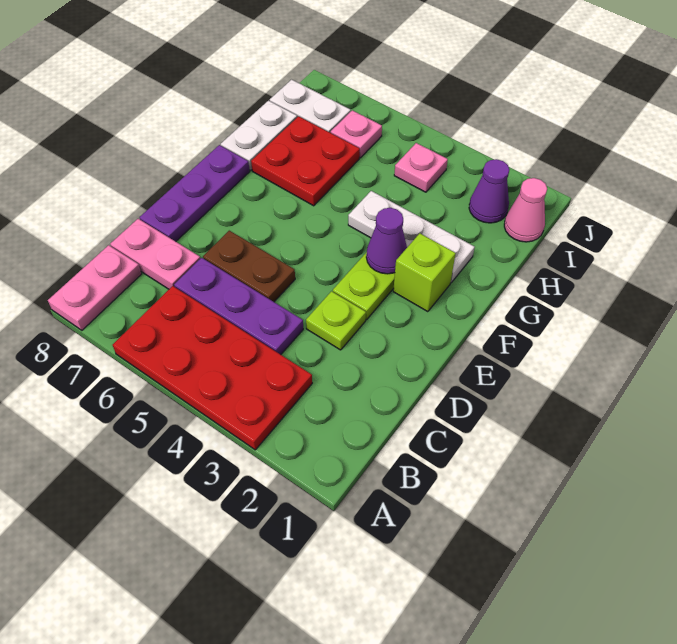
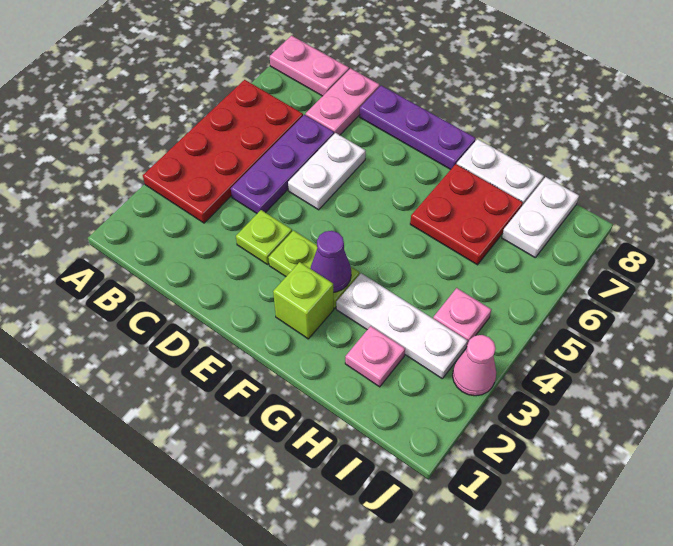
brown 1x2 plate [203,231,295,302] -> white 1x2 plate [288,133,366,210]
white 1x3 plate [348,191,475,283] -> white 1x3 plate turned to [336,273,467,378]
pink 1x1 cone [504,178,547,242] -> pink 1x1 cone moved to [453,335,496,396]
purple 1x1 cone [469,159,510,223] -> none
pink 1x1 plate [331,110,382,158] -> pink 1x1 plate moved to [345,326,405,387]

